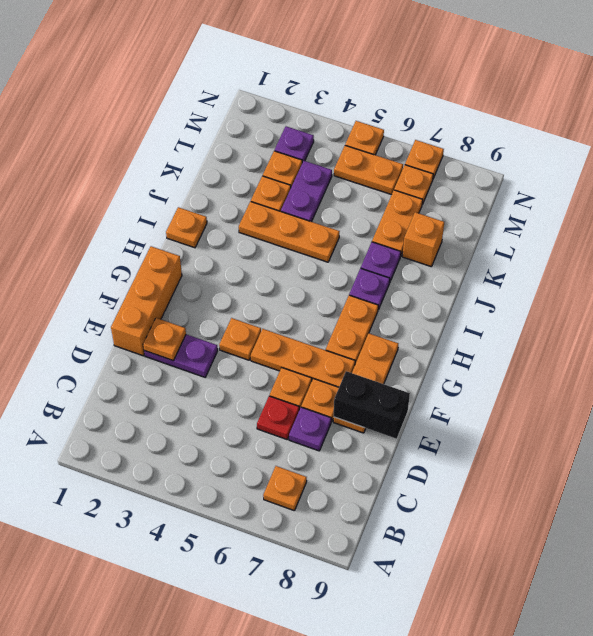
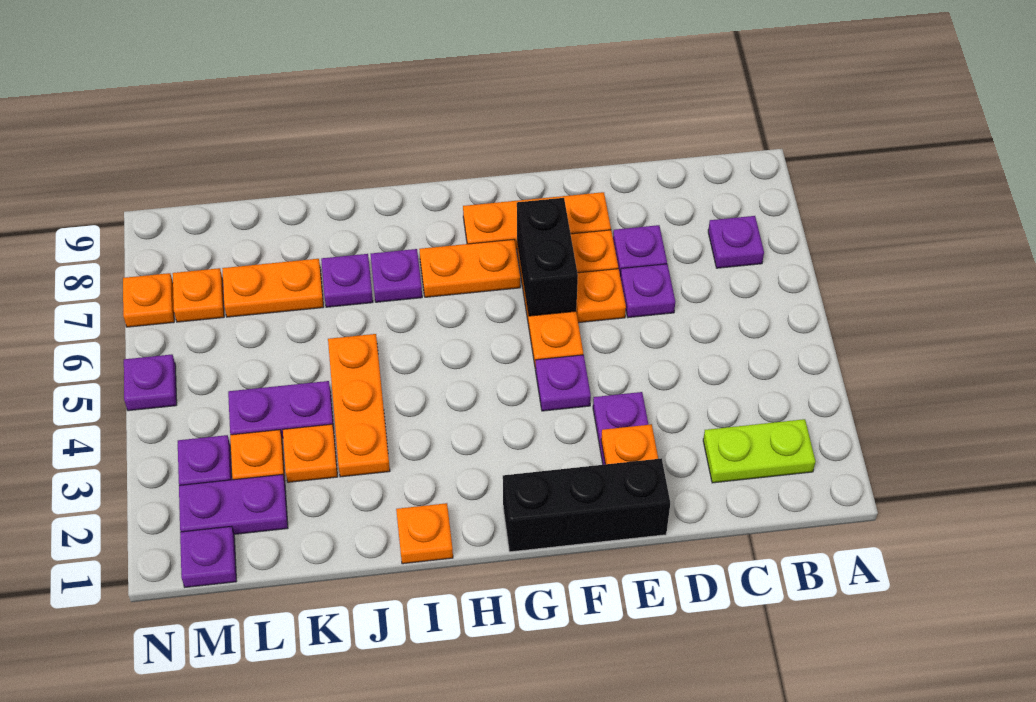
none -> lime 1x2 plate [703,419,816,483]
orange 1x1 plate [263,466,307,511] -> purple 1x1 plate [708,216,764,268]
red 1x1 plate [257,396,299,439] -> purple 1x1 plate [620,264,675,318]
orange 1x3 brick [111,246,182,356] -> black 1x3 brick [503,458,670,552]
black 1x2 brick [334,371,410,439] -> black 1x2 brick moved to [517,198,578,316]
orange 1x1 plate [219,318,261,360] -> purple 1x1 plate [535,355,591,411]
orange 1x1 brick [402,212,444,267] -> none
none -> purple 1x2 plate [179,474,288,534]
none -> purple 1x1 plate [180,526,236,587]
orange 1x2 plate [334,146,403,195] -> none
orange 1x1 plate [345,121,384,155] -> purple 1x1 plate [124,355,177,411]

